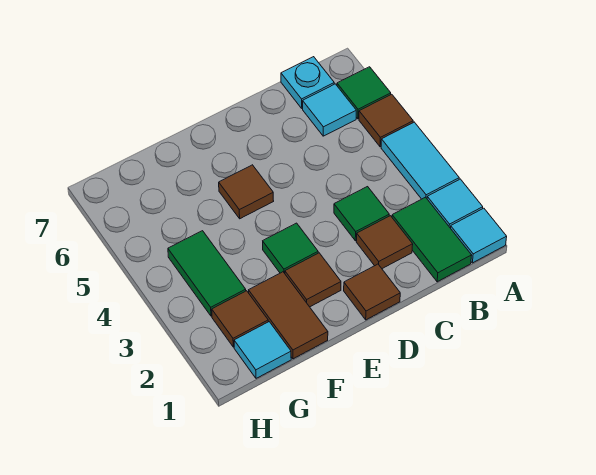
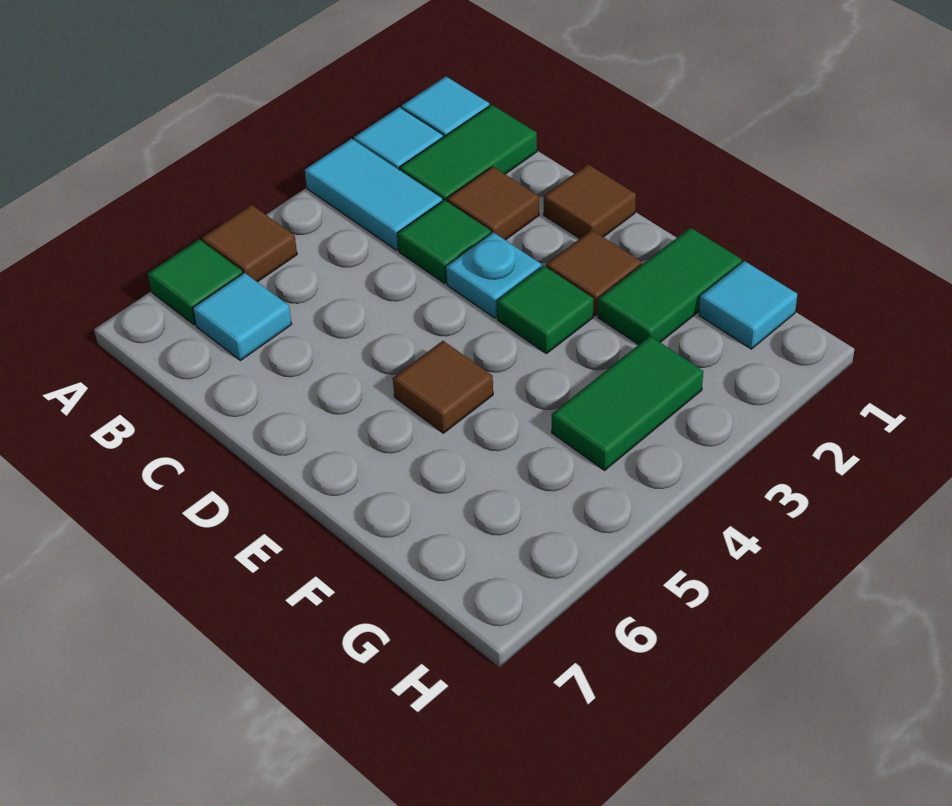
cyan 1x2 tile [381,122,459,199] -> cyan 1x2 tile turned to [305,139,442,250]
cyan 1x1 plate [281,57,334,108] -> cyan 1x1 plate moved to [446,232,541,318]
brown 1x2 tile [249,272,328,359] -> green 1x2 tile [598,228,742,345]
brown 1x1 tile [212,291,268,347] -> none

